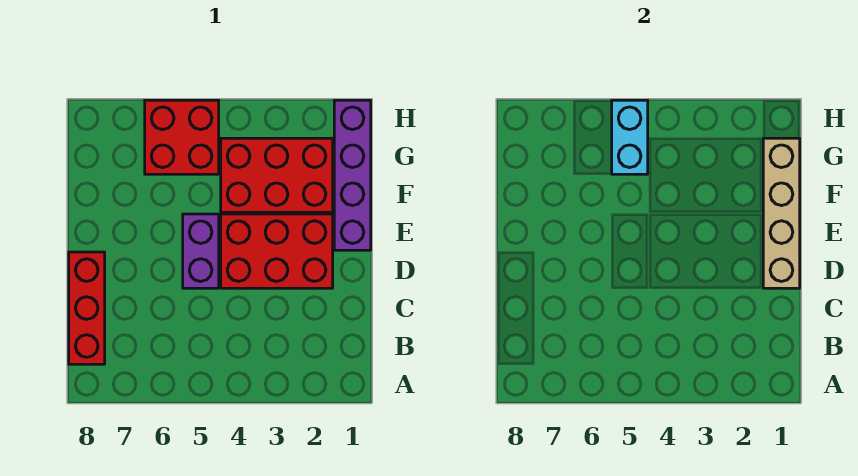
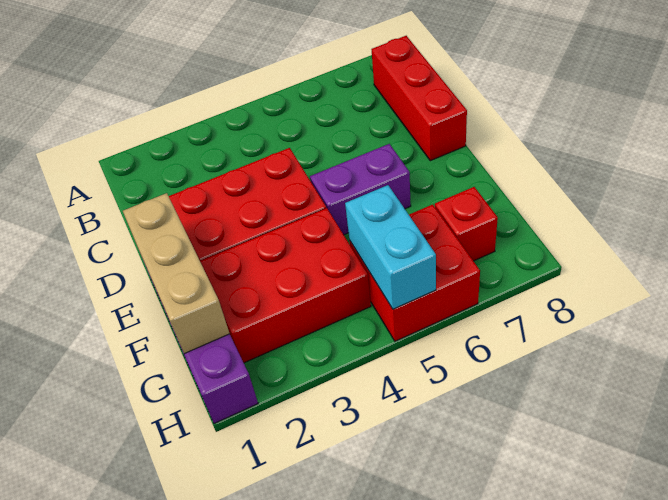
tan 1x4 brick [763,138,800,288] -> tan 1x3 brick [123,193,230,354]
purple 1x2 brick [183,214,219,288] -> purple 1x2 brick turned to [310,144,411,235]
none -> red 1x1 brick [435,187,498,261]

